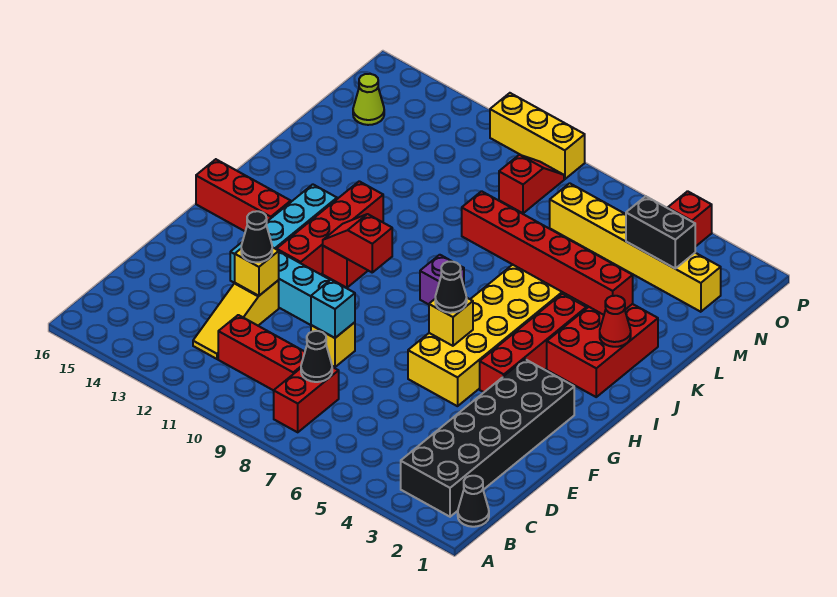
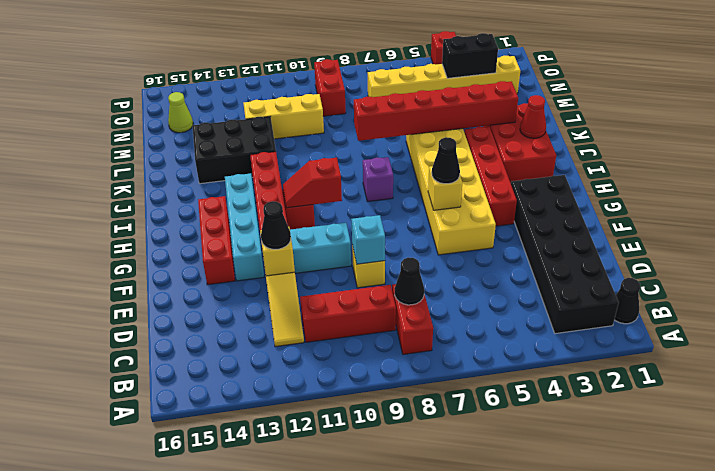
red 1x3 brick [196,159,291,231] -> red 1x3 brick turned to [198,196,235,285]
none -> black 2x3 brick [193,117,276,184]
red 1x2 slope [499,155,564,213] -> red 1x2 brick [314,59,346,116]
yellow 1x3 brick [490,93,585,179] -> yellow 1x3 brick moved to [243,94,324,139]

